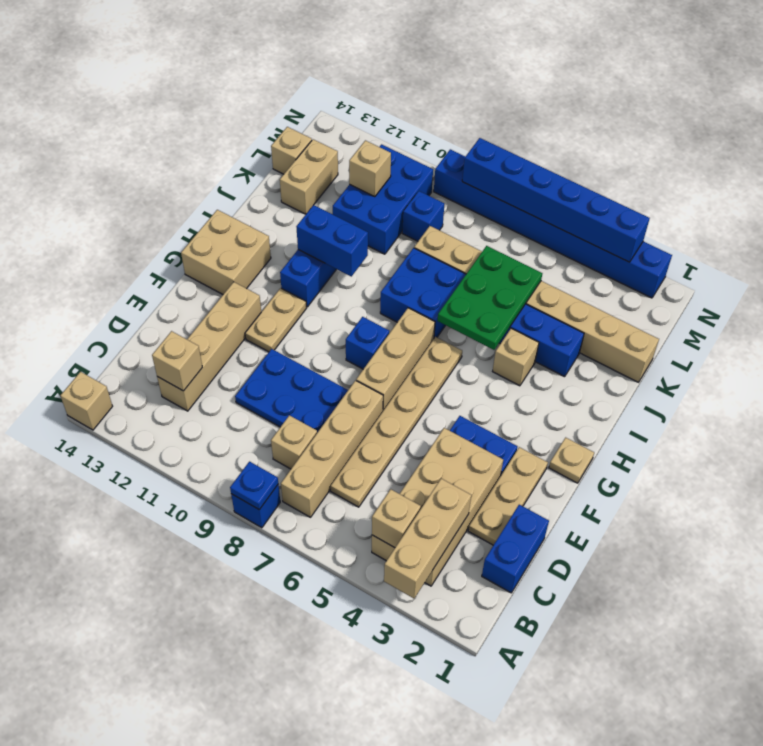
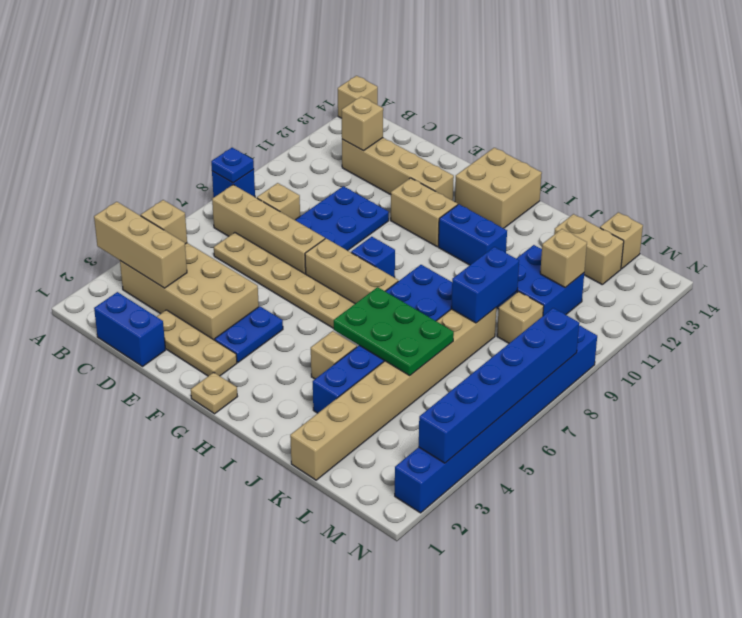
tan 1x2 plate [245,288,307,352] -> tan 1x2 brick [391,178,458,247]
blue 1x2 brick [296,205,368,276] -> blue 1x2 brick moved to [451,247,519,323]
blue 2x3 brick [333,144,433,254] -> blue 2x2 brick [496,245,584,316]
blue 1x1 brick [402,191,444,241] -> tan 1x1 brick [497,292,544,343]

